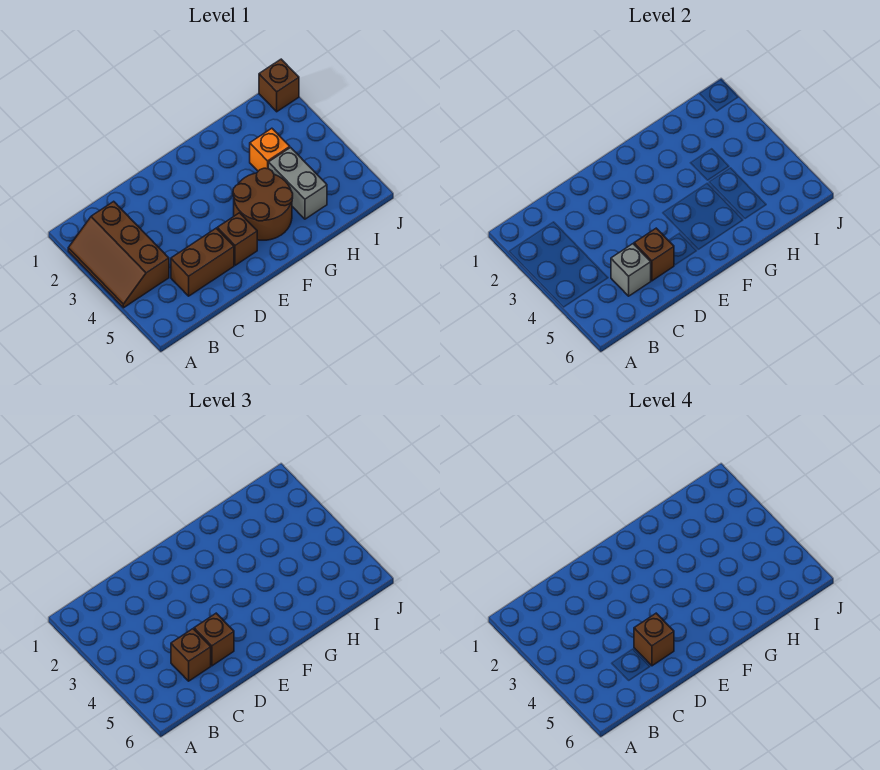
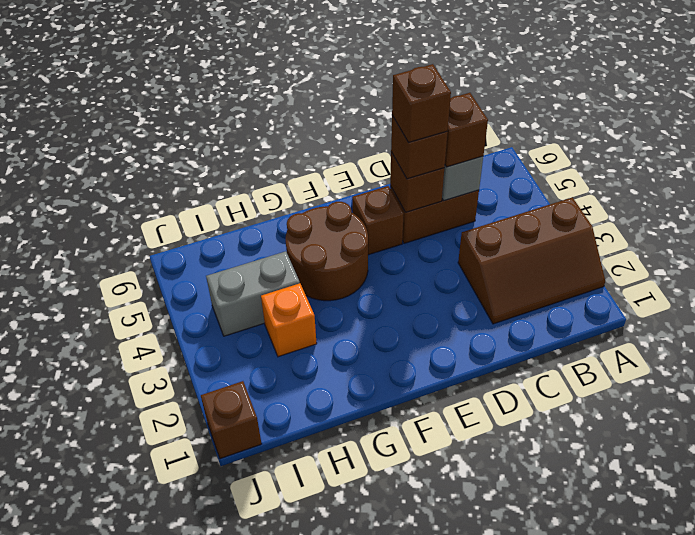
brown 2x3 slope [68,201,169,308] -> brown 2x3 slope turned to [458,197,605,324]
grey 1x2 brick [268,148,327,219] -> grey 1x2 brick turned to [206,251,300,336]

